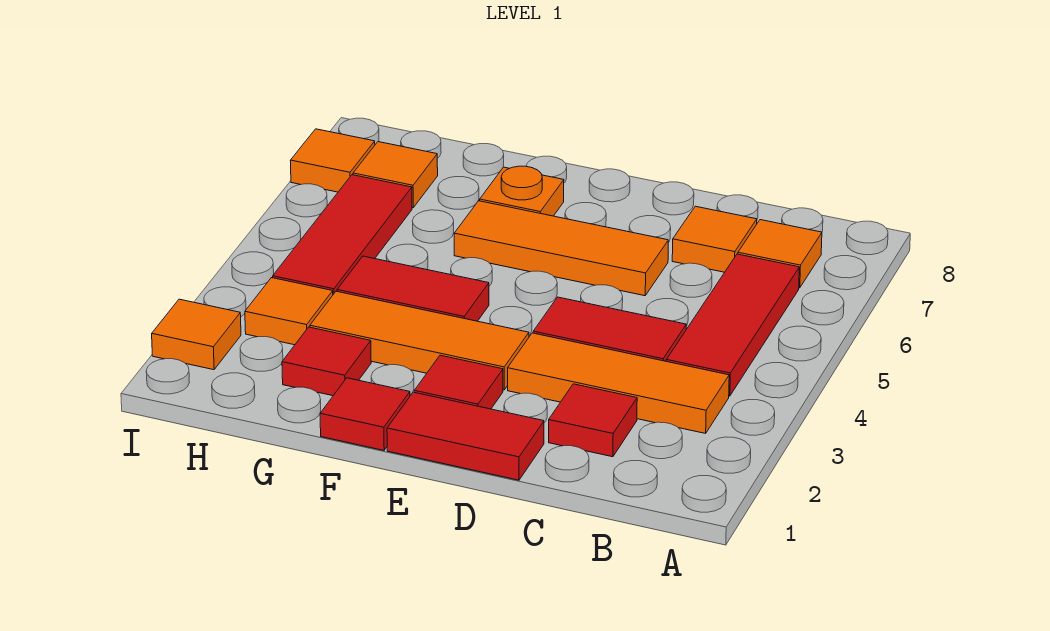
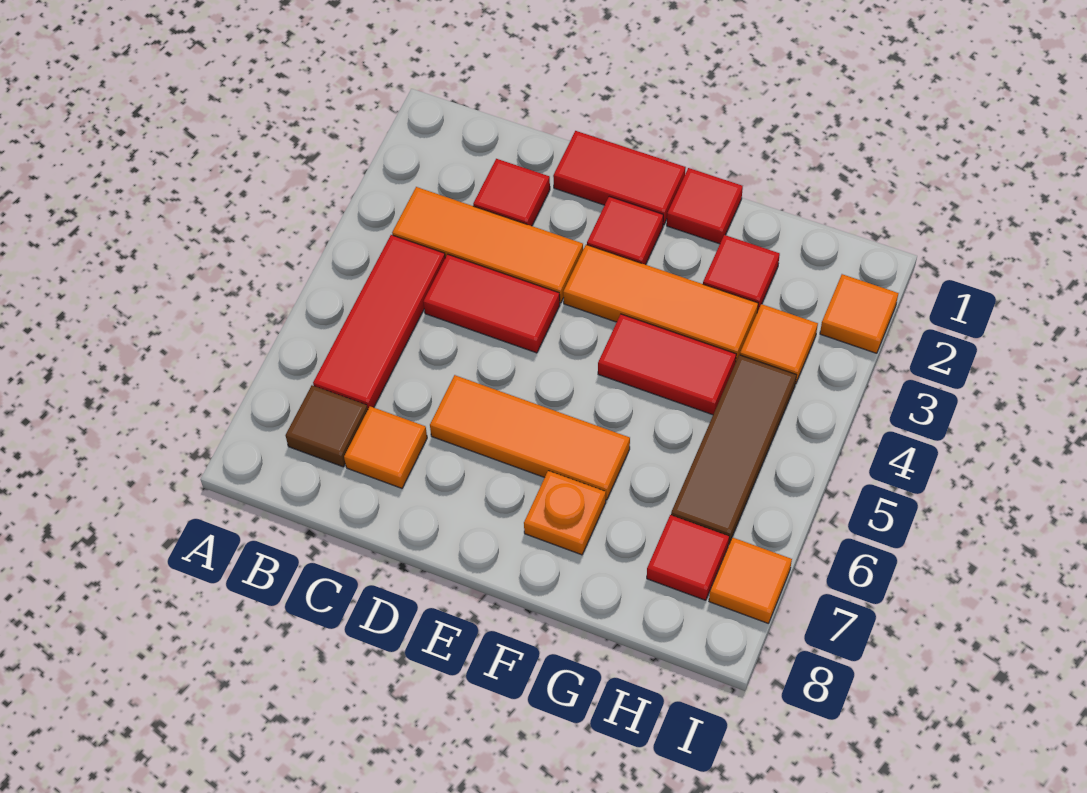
orange 1x1 tile [738,220,822,288] -> brown 1x1 tile [285,385,368,467]
red 1x3 tile [273,175,412,294] -> brown 1x3 tile [671,355,796,544]
orange 1x1 tile [353,142,438,208] -> red 1x1 tile [647,515,729,600]

